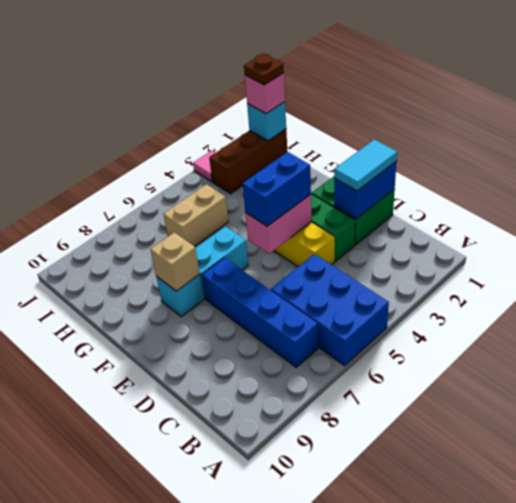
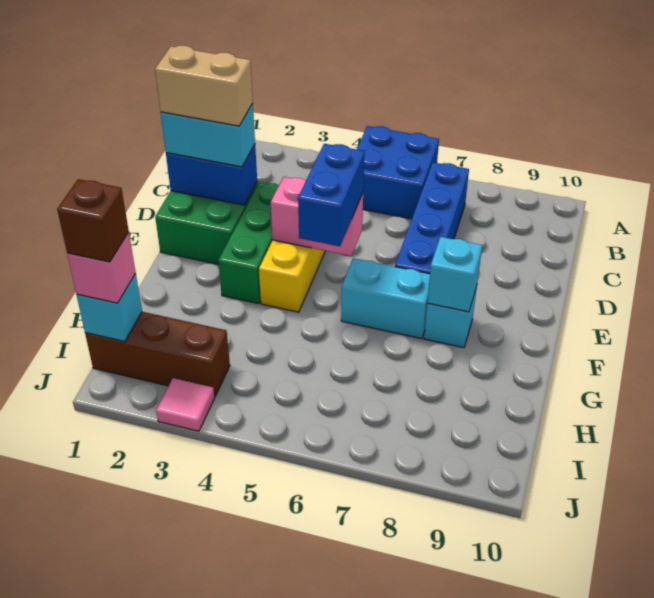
blue 2x3 brick [271,254,389,366] -> blue 2x2 brick [357,126,439,219]
cyan 1x2 tile [334,140,397,191] -> cyan 1x2 brick [161,103,255,167]
blue 1x2 brick [243,152,311,226] -> blue 1x2 brick turned to [298,144,365,246]
tan 1x1 brick [151,232,199,291] -> cyan 1x1 brick [427,237,482,312]
tan 1x2 brick [164,184,229,247] -> tan 1x2 brick moved to [155,46,253,126]
brown 1x1 plate [244,53,284,85] -> brown 1x1 brick [57,179,129,262]

